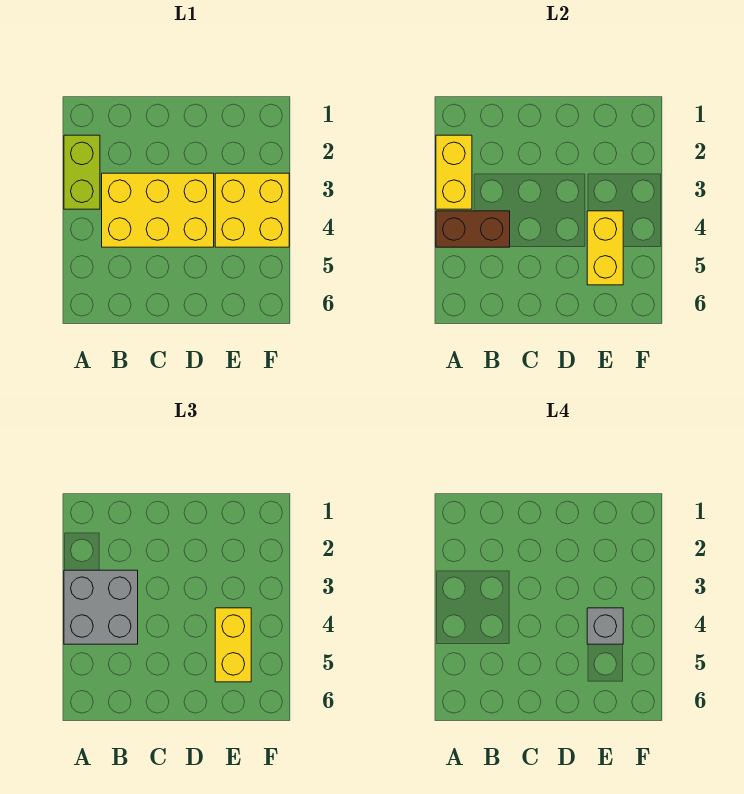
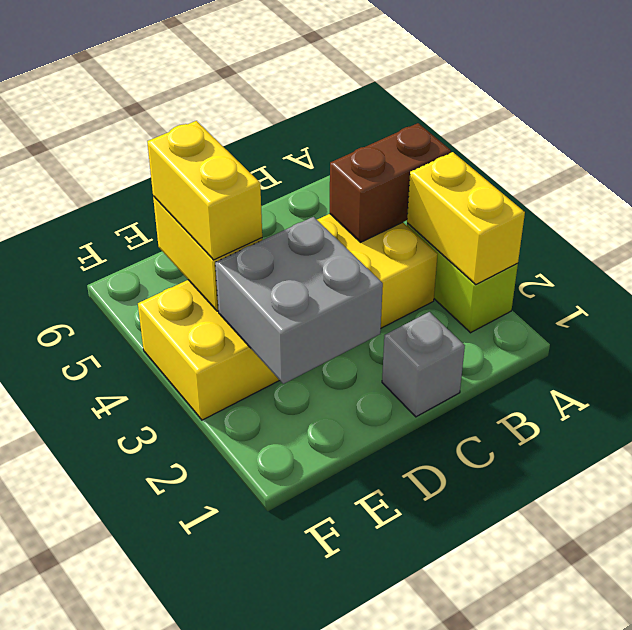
grey 2x2 brick [64,570,138,644] -> grey 2x2 brick moved to [215,217,383,384]
grey 1x1 brick [587,608,623,644] -> grey 1x1 brick moved to [382,312,465,417]

